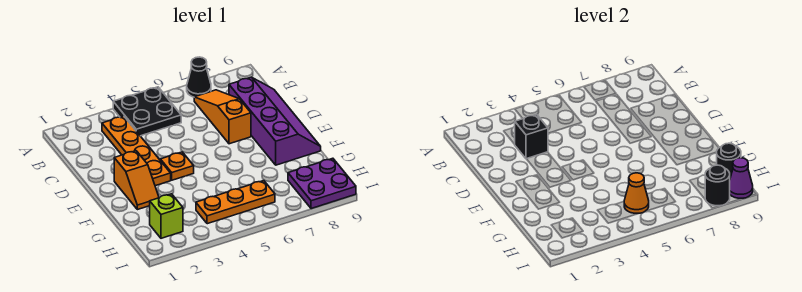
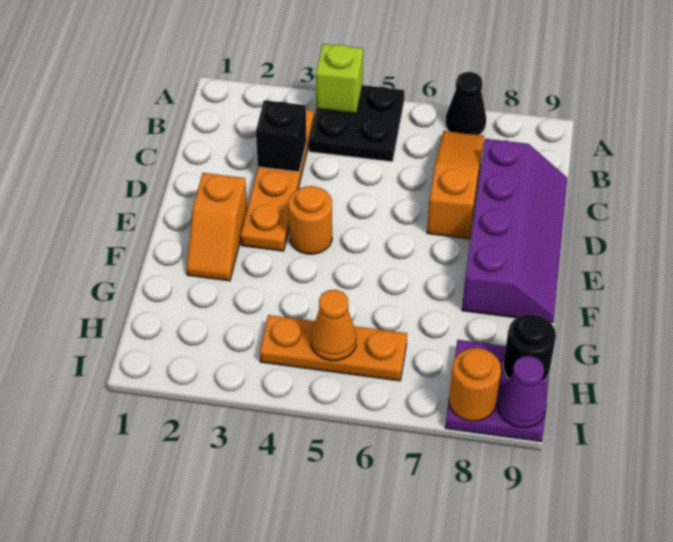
orange 1x1 plate [160,152,194,180] -> orange 1x1 round brick [288,186,332,254]
lime 1x1 brick [150,194,183,238] -> lime 1x1 brick moved to [316,44,363,114]
black 1x1 round brick [705,165,730,206] -> orange 1x1 round brick [449,348,501,421]

